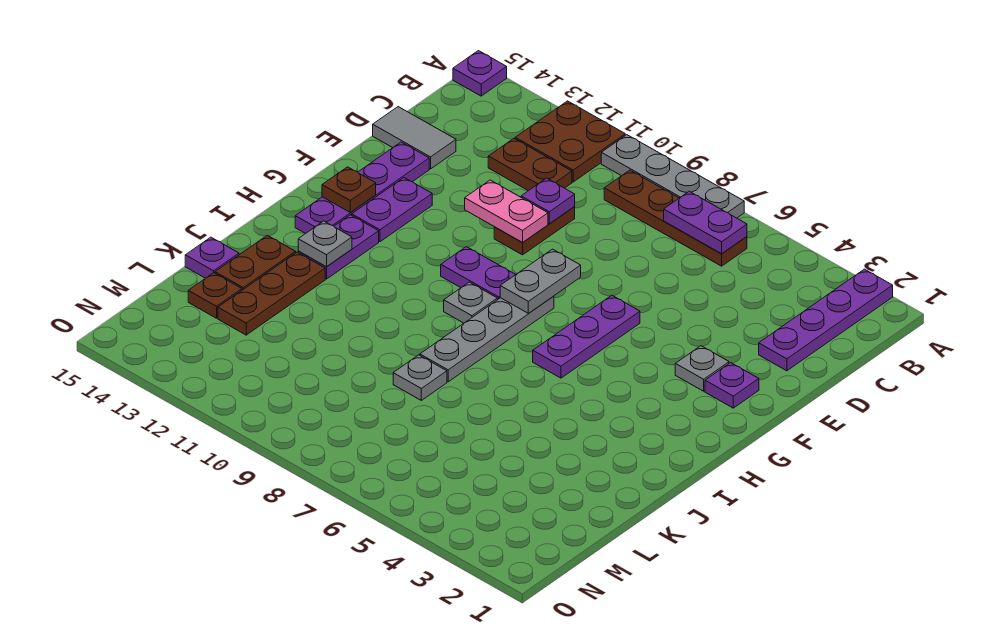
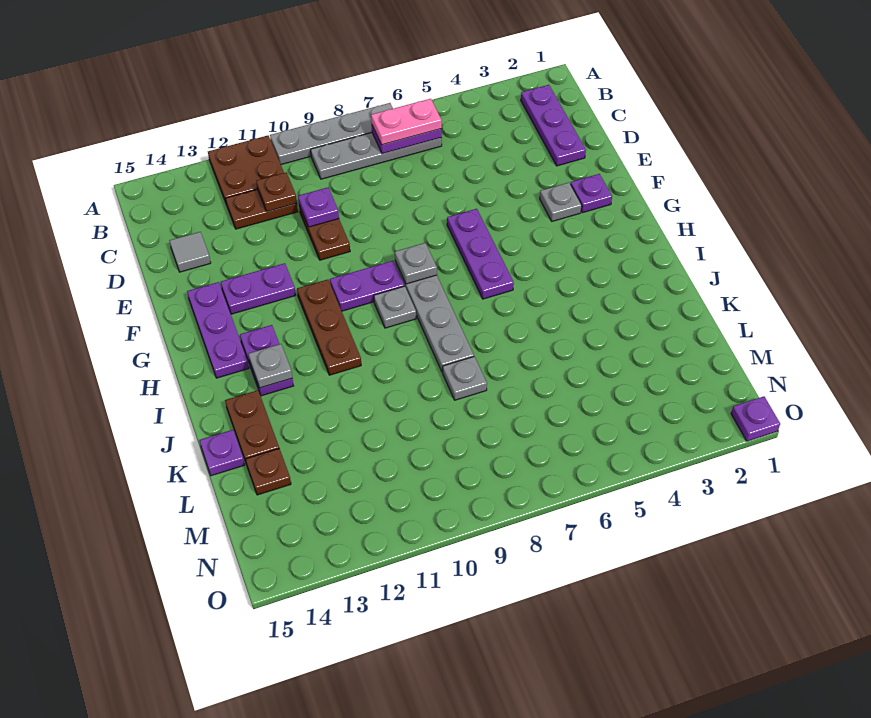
purple 1x4 plate [759,269,893,371] -> purple 1x3 plate [521,85,586,166]
purple 1x1 plate [453,51,507,96] -> purple 1x1 plate moved to [731,396,780,441]
brown 1x4 plate [604,170,747,266] -> grey 1x4 plate [311,133,442,179]
grey 1x2 tile [373,107,456,169] -> grey 1x1 tile [169,232,211,272]
pink 1x2 plate [465,180,548,242] -> pink 1x2 plate moved to [371,99,442,145]
purple 1x4 plate [295,142,429,234] -> purple 1x3 plate [187,282,249,378]
grey 1x2 plate [500,249,581,313] -> grey 1x1 plate [395,243,437,284]
purple 1x2 plate [352,178,432,242] -> purple 1x2 plate turned to [221,263,296,314]
brown 1x1 plate [322,167,376,213] -> brown 1x1 plate moved to [256,173,297,212]
brown 1x3 plate [218,252,325,335] -> brown 1x3 plate moved to [297,280,361,375]

